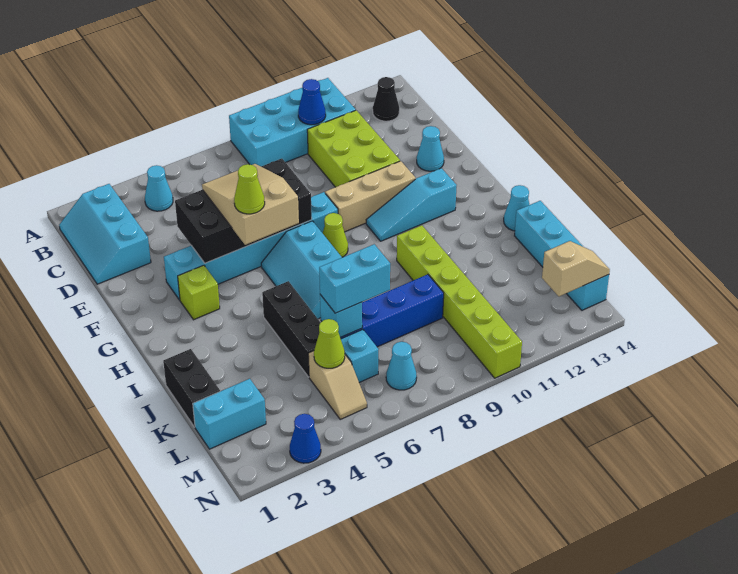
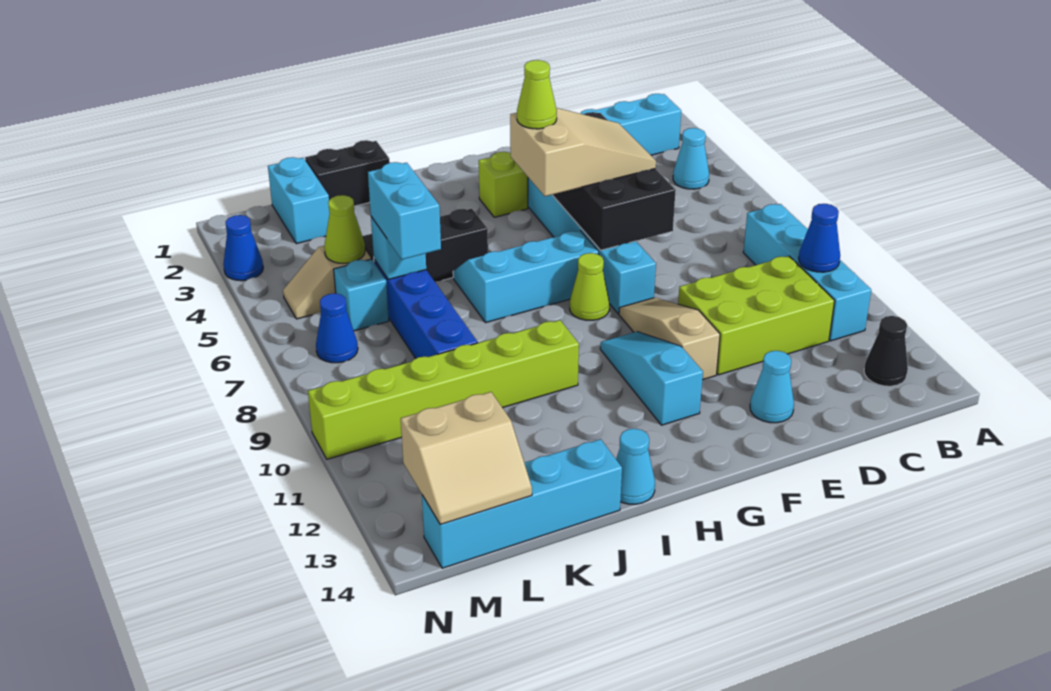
cyan 2x4 brick [229,78,355,166] -> cyan 1x4 brick [743,204,871,341]
tan 1x3 brick [325,161,415,232] -> tan 1x3 slope [619,298,720,380]
cyan 1x1 cone [386,342,417,390] -> blue 1x1 cone [316,293,358,363]
tan 1x2 slope [542,241,610,296] -> tan 2x2 slope [401,392,532,524]

